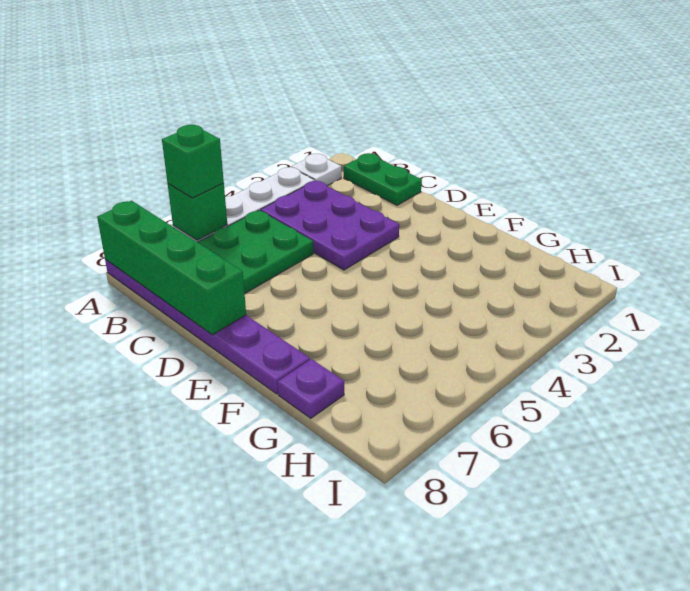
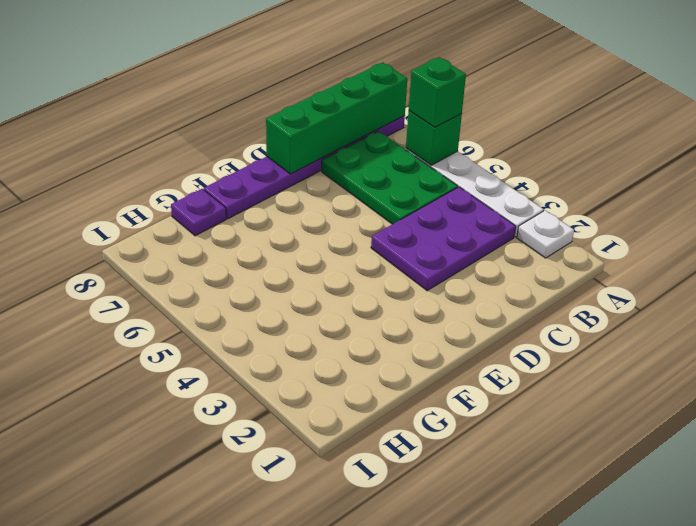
green 1x2 plate [344,153,422,205] -> none

